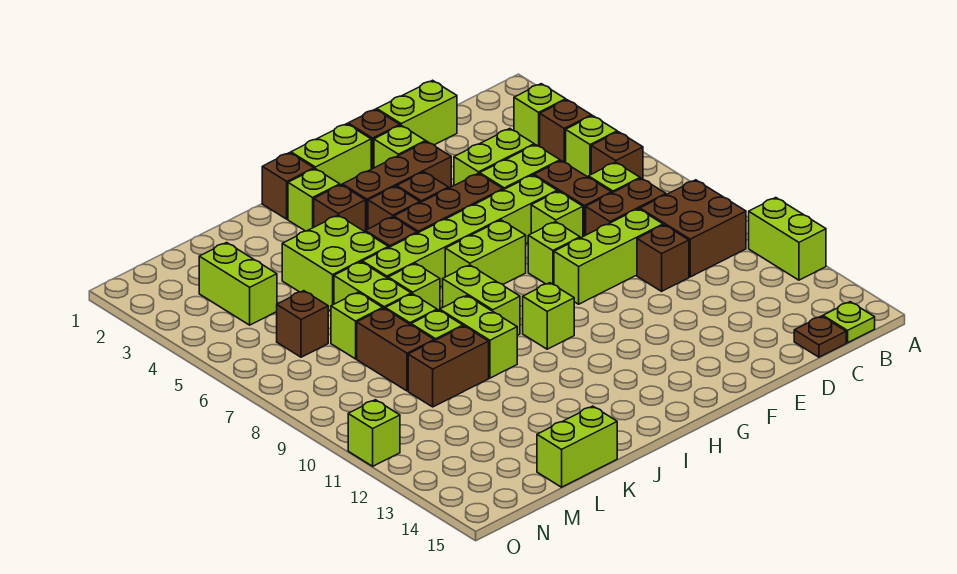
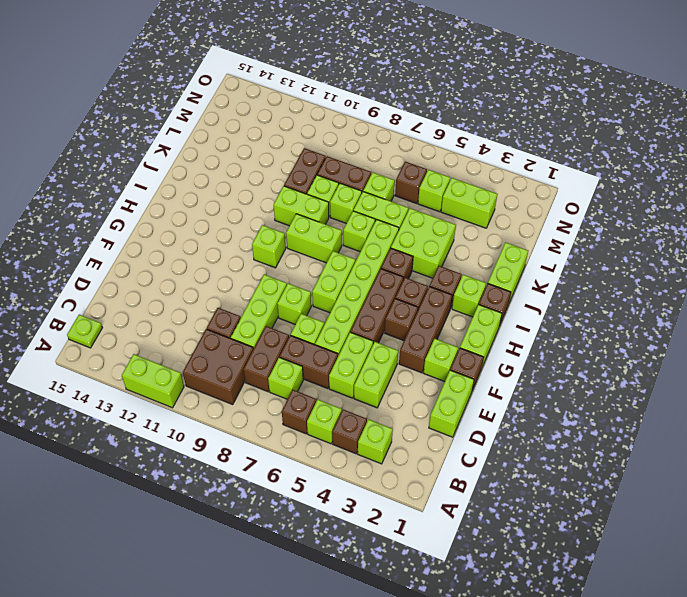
brown 1x1 plate [794,316,846,357] -> none
lime 1x2 brick [537,406,617,487] -> lime 1x2 brick moved to [488,242,528,305]
lime 1x1 brick [348,400,400,466] -> lime 1x1 brick moved to [418,170,450,212]

